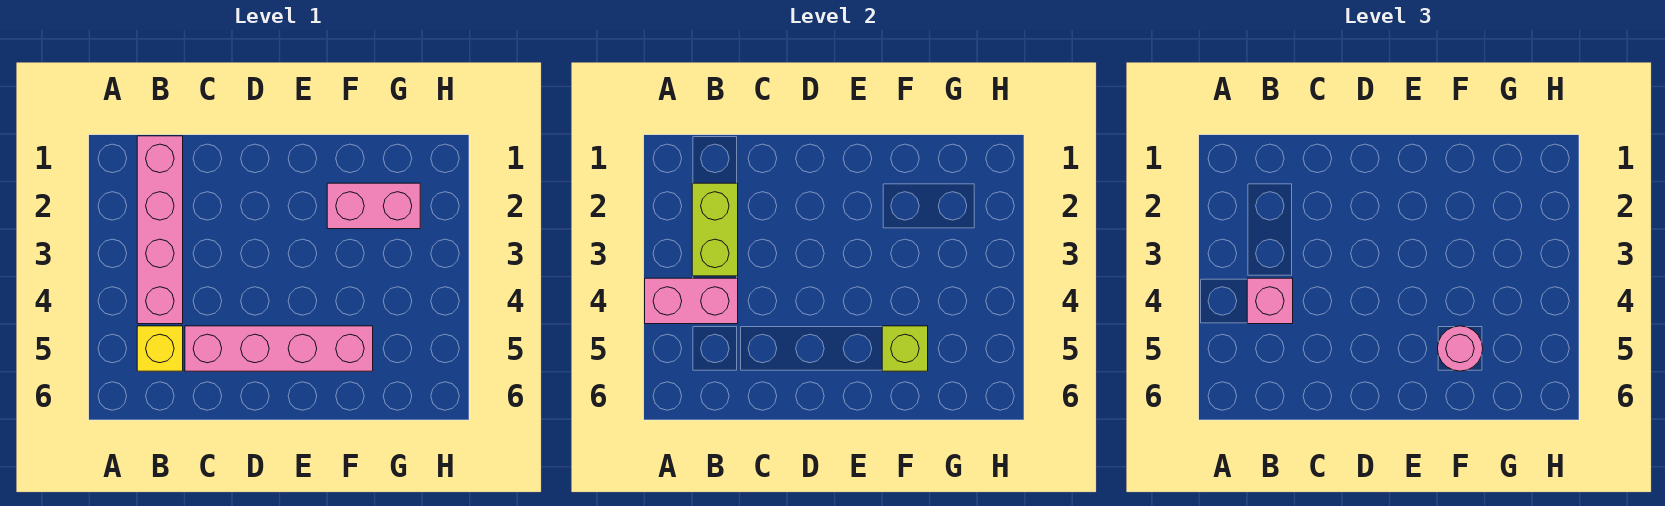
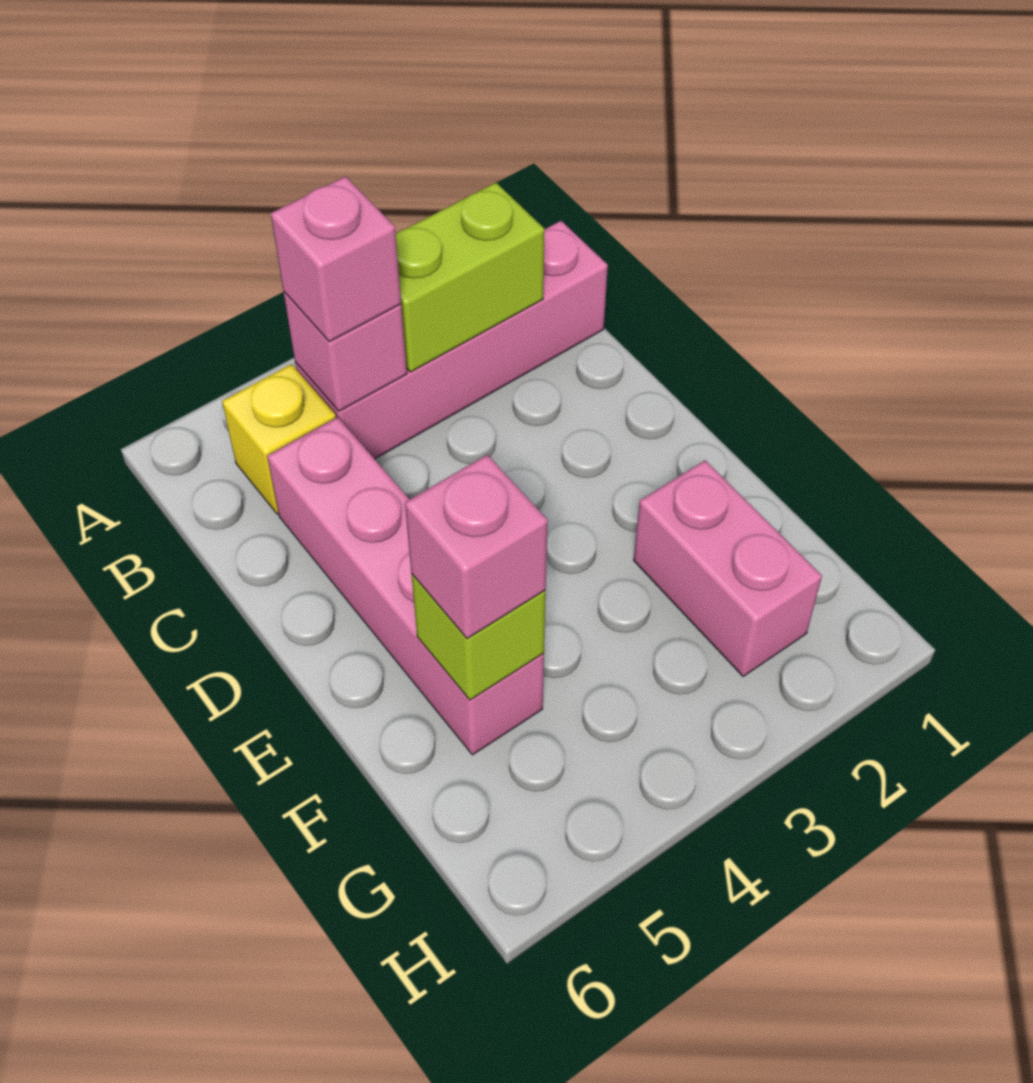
pink 1x2 brick [645,278,738,324] -> pink 1x1 brick [284,292,407,411]
pink 1x1 round brick [1437,326,1483,371] -> pink 1x1 brick [405,455,548,639]

